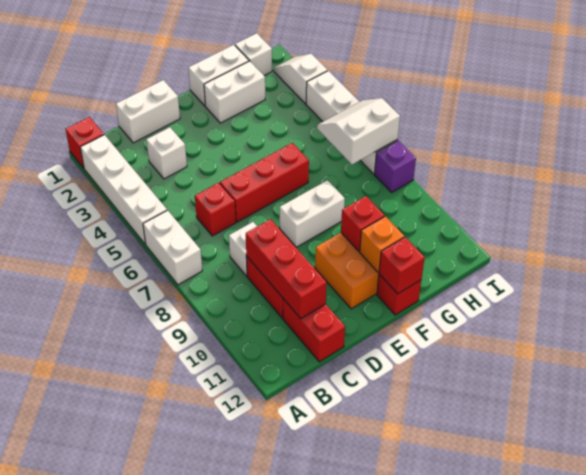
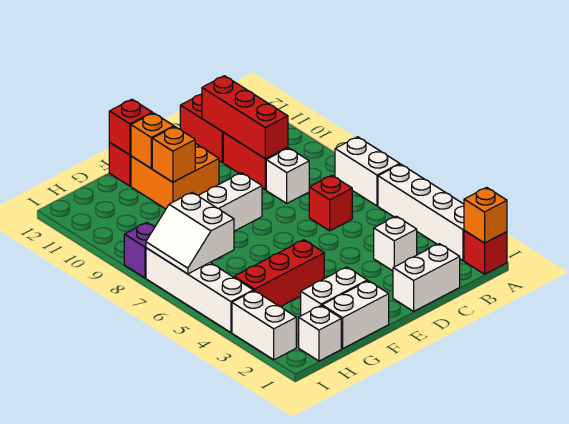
none -> orange 1x1 brick [464,187,507,243]
red 1x3 brick [220,143,309,222] -> red 1x3 brick moved to [234,240,324,307]
red 1x1 brick [341,196,385,251] -> orange 1x1 brick [152,127,195,182]
white 2x2 slope [317,98,400,164] -> white 2x2 slope turned to [146,192,234,274]
white 1x2 slope [274,54,328,104] -> white 1x2 brick [232,291,296,360]

